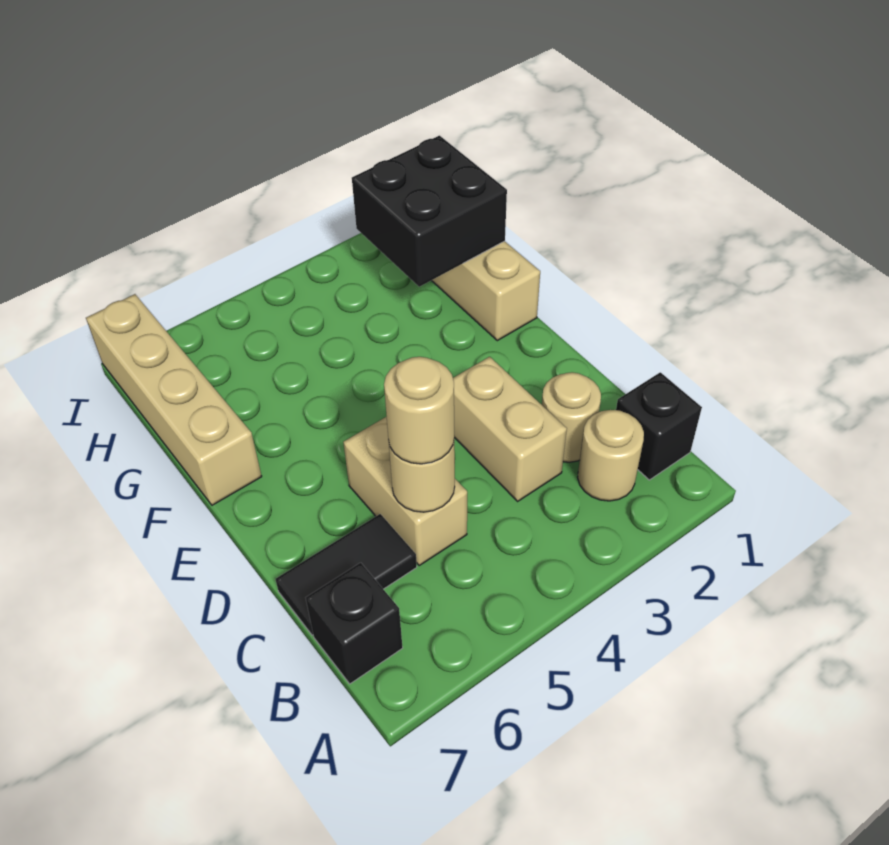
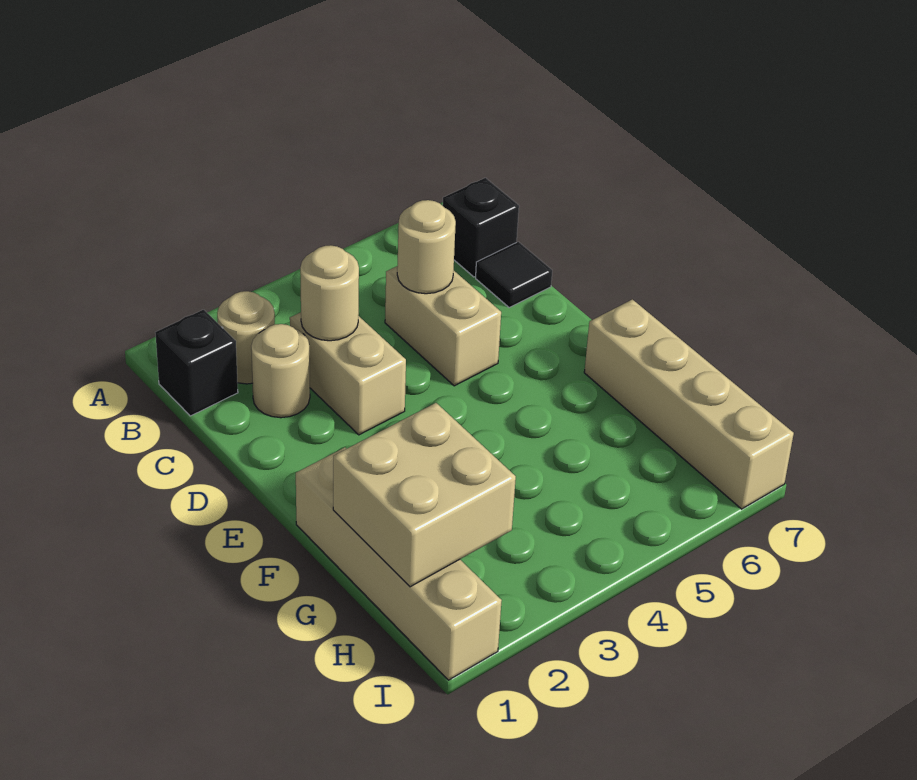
tan 1x1 round brick [384,357,454,464] -> tan 1x1 round brick moved to [300,245,359,341]
black 1x2 tile [275,514,417,635] -> black 1x1 tile [476,242,552,308]
black 2x2 brick [352,136,507,287] -> tan 2x2 brick [333,403,516,587]

